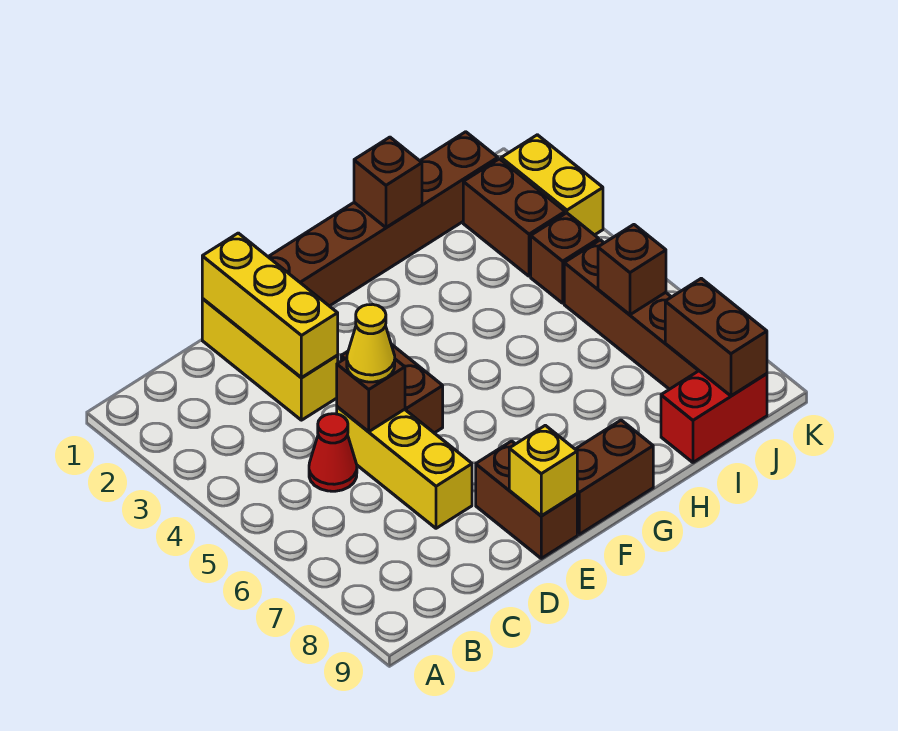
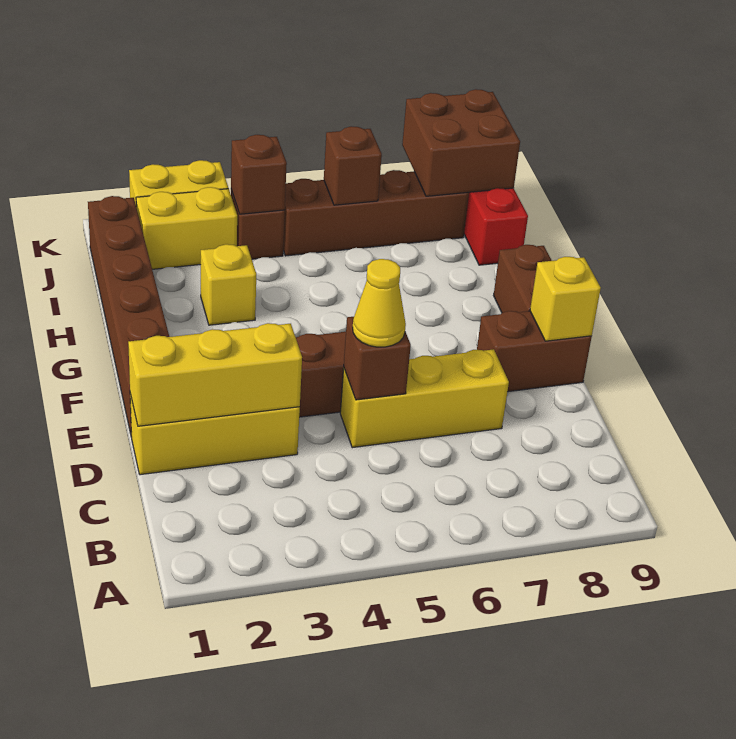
red 1x1 cone [309,414,357,491] -> none
brown 1x1 brick [354,137,422,227] -> brown 1x1 brick moved to [231,135,287,214]
none -> yellow 1x1 brick [201,244,256,325]
brown 1x2 brick [463,159,565,276] -> yellow 1x2 brick [136,187,237,269]
brown 1x2 brick [665,278,767,396] -> brown 2x2 brick [402,89,520,196]

